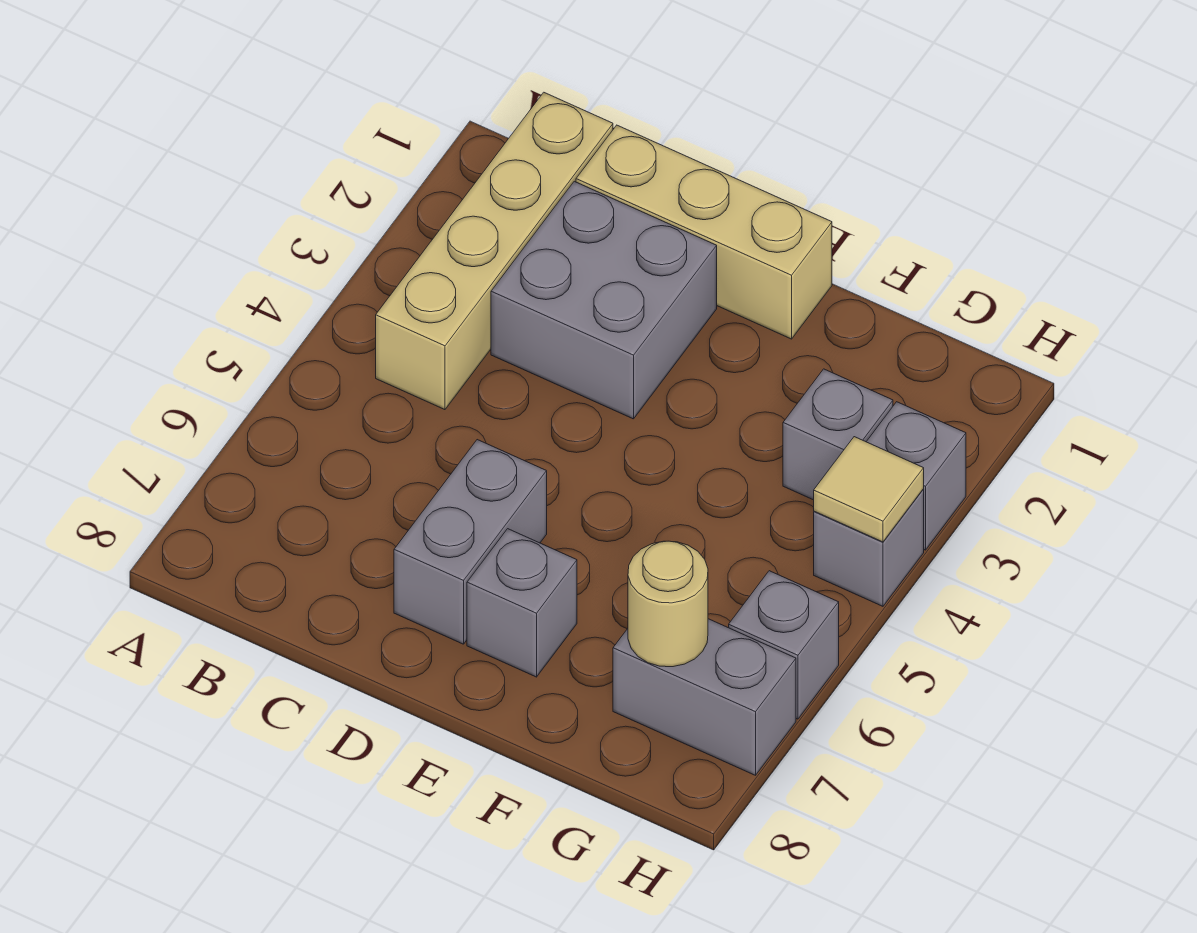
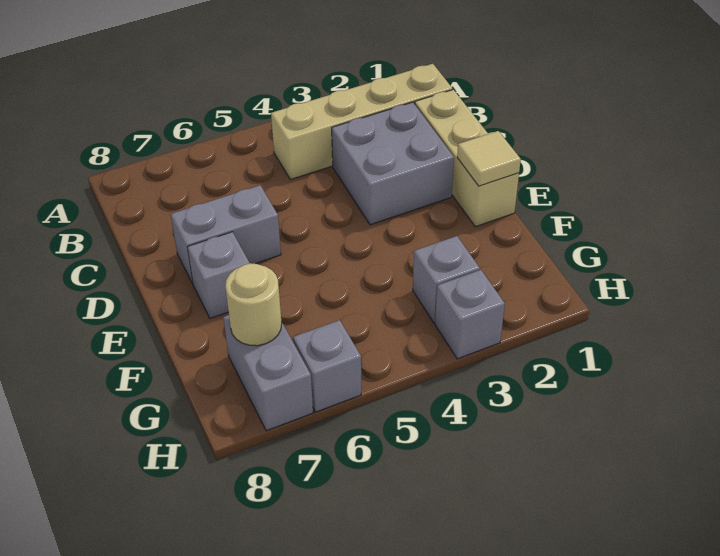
grey 1x1 brick [814,489,924,606] -> none
tan 1x1 tile [814,437,924,542] -> tan 1x1 tile moved to [457,131,521,186]

